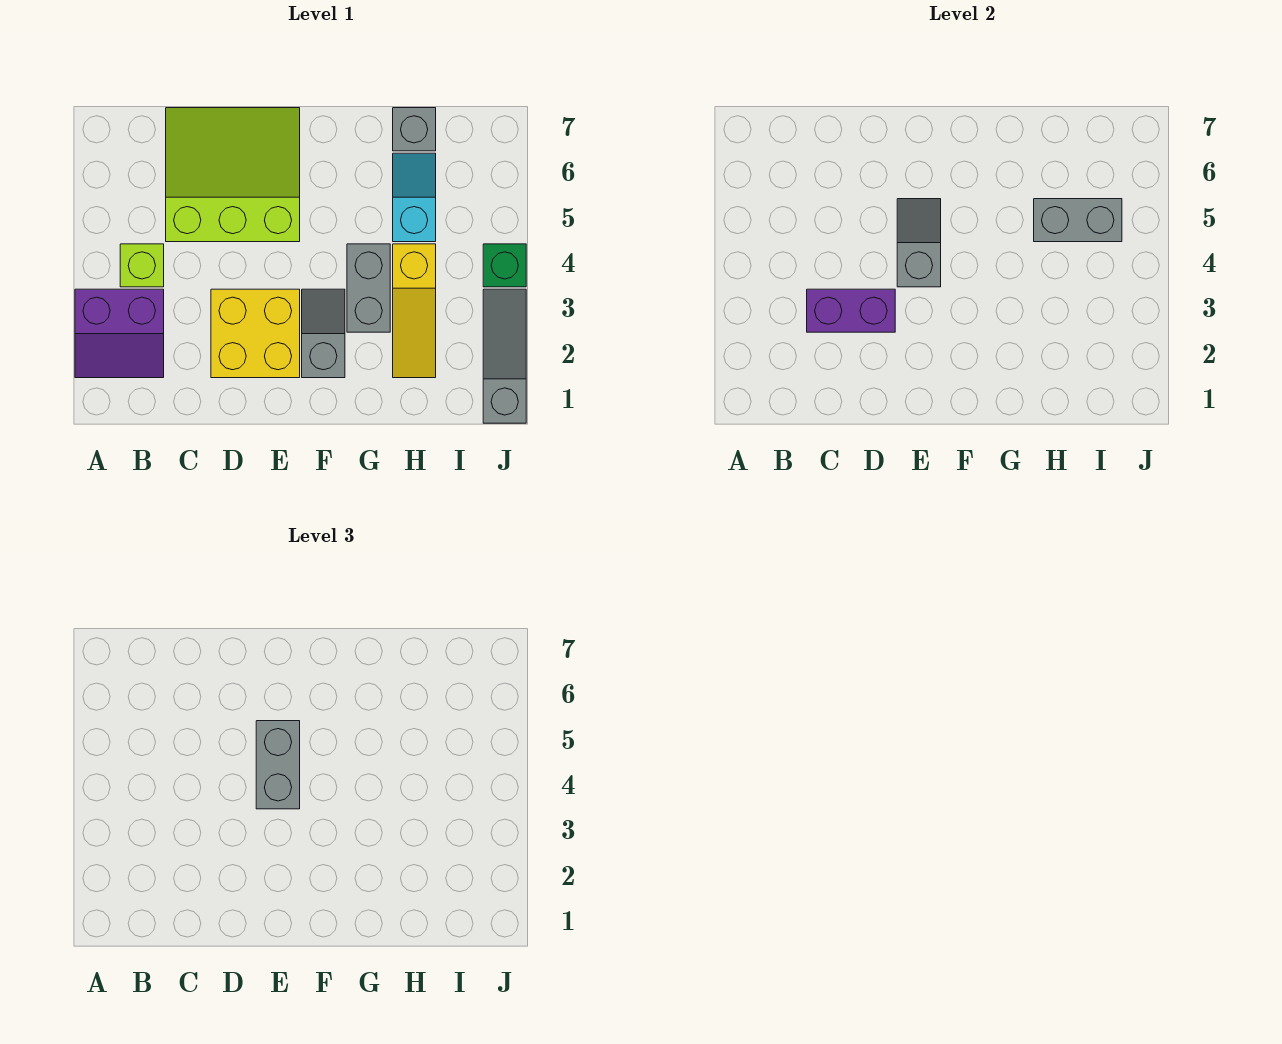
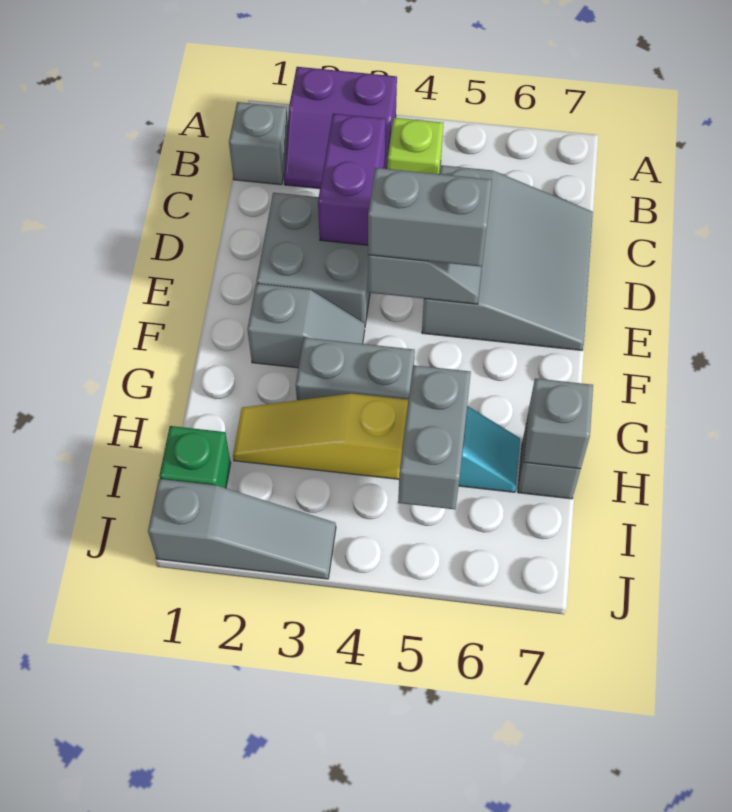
purple 2x2 slope [75,289,164,378] -> purple 2x2 slope turned to [284,67,397,189]
none -> grey 1x1 brick [229,102,288,185]
lime 3x3 slope [166,108,300,242] -> grey 3x3 slope [422,165,593,350]
yellow 2x2 brick [211,289,300,378] -> grey 2x2 brick [256,193,370,325]
none -> grey 1x1 brick [524,378,593,469]
green 1x1 brick [483,244,526,287] -> green 1x1 brick moved to [159,426,231,488]

